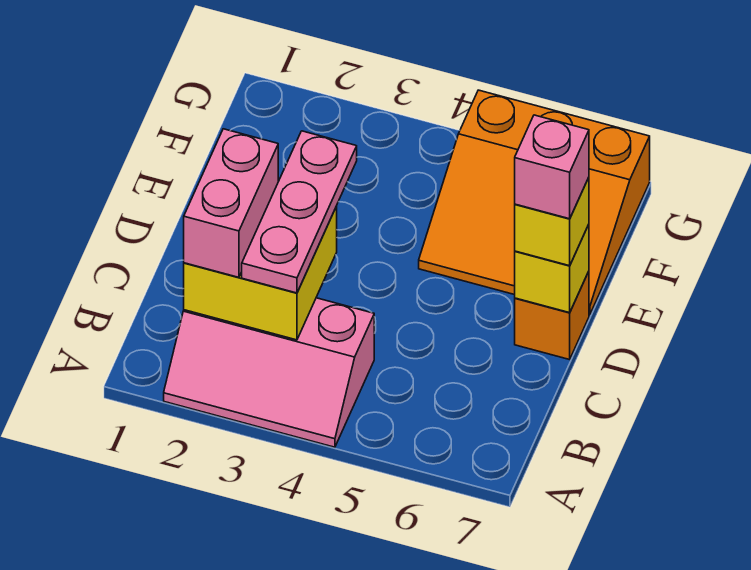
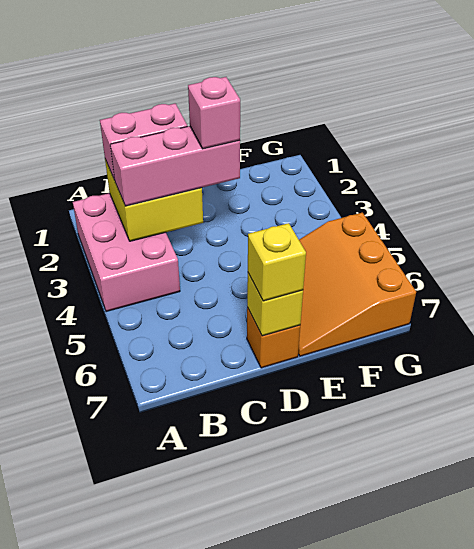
pink 2x3 slope [164,298,374,447] -> pink 2x3 brick [73,193,180,312]
pink 1x3 plate [242,131,357,293] -> pink 1x3 brick [110,126,240,206]
pink 1x1 brick [515,115,589,219] -> pink 1x1 brick moved to [188,77,240,149]

